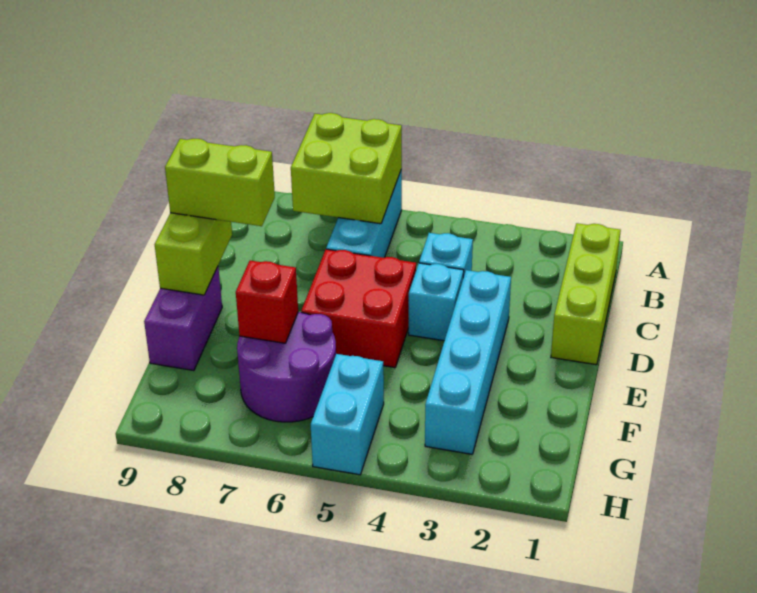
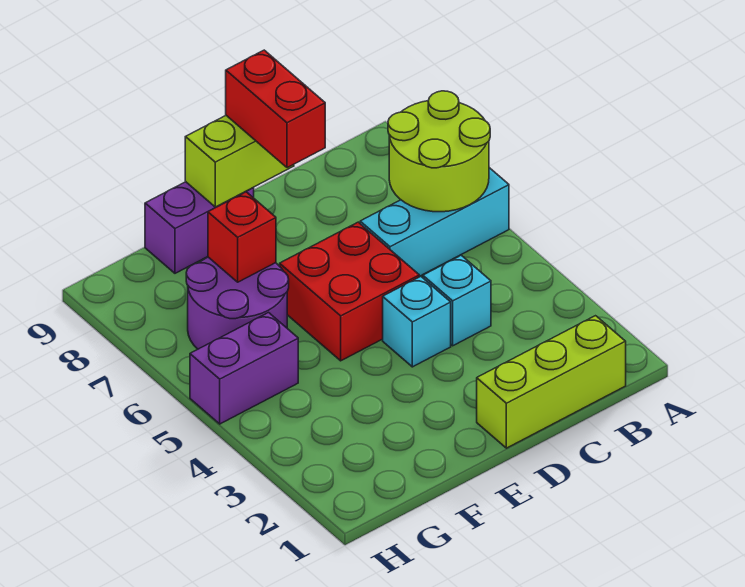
lime 2x2 brick [291,113,402,224] -> lime 2x2 round brick [388,91,490,212]
cyan 1x4 brick [425,270,511,454] -> none
lime 1x2 brick [165,139,275,226] -> red 1x2 brick [226,50,325,168]
cyan 1x2 brick [311,354,384,475] -> purple 1x2 brick [190,313,298,424]

